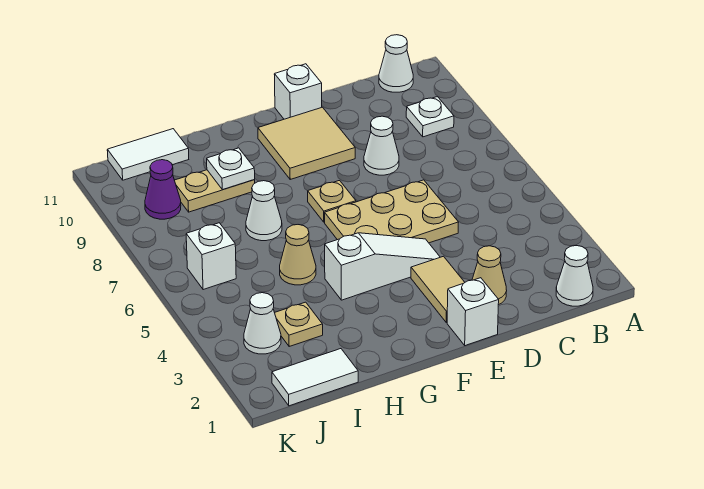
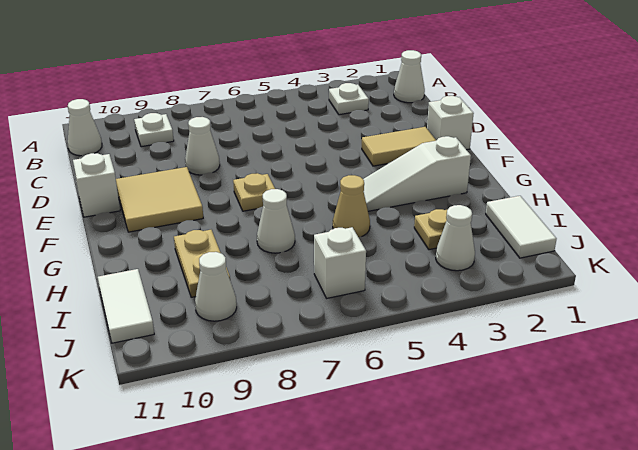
tan 1x1 cone [472,246,507,305] -> none
tan 2x3 plate [325,180,459,243] -> none
white 1x3 slope [325,233,440,300] -> white 1x3 slope turned to [363,136,471,211]
white 1x1 plate [207,148,255,190] -> white 1x1 plate moved to [329,83,369,115]
purple 1x1 cone [145,160,181,219] -> white 1x1 cone [195,252,237,321]

